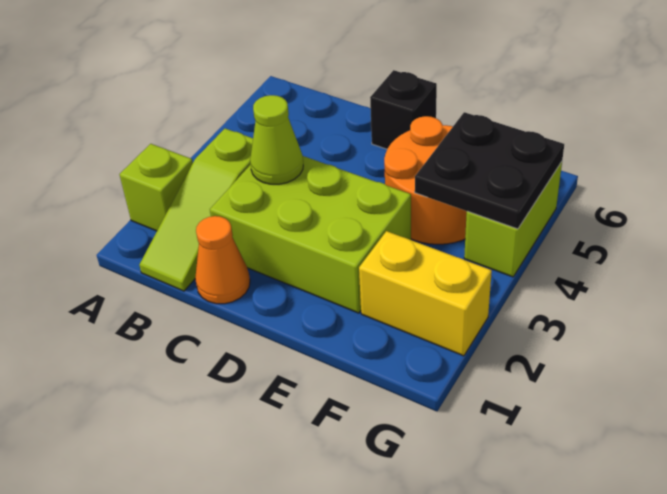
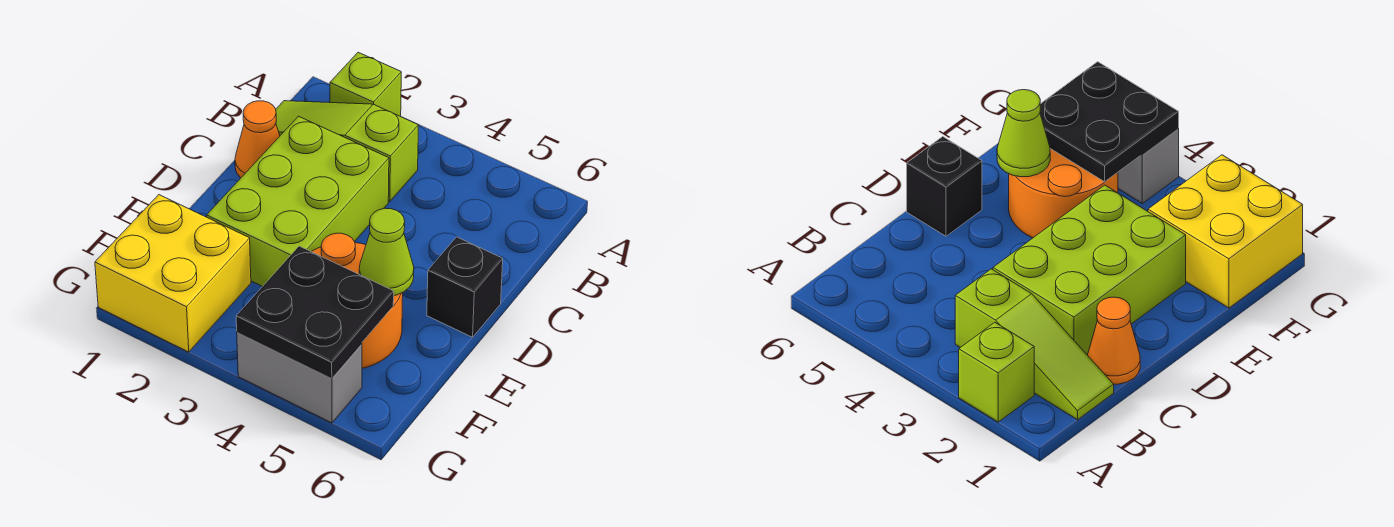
lime 1x1 cone [250,95,303,184] -> lime 1x1 cone moved to [359,208,414,295]
yellow 1x2 brick [359,231,492,356] -> yellow 2x2 brick [95,195,251,352]
lime 1x2 brick [464,162,562,277] -> grey 1x2 brick [237,331,362,423]

